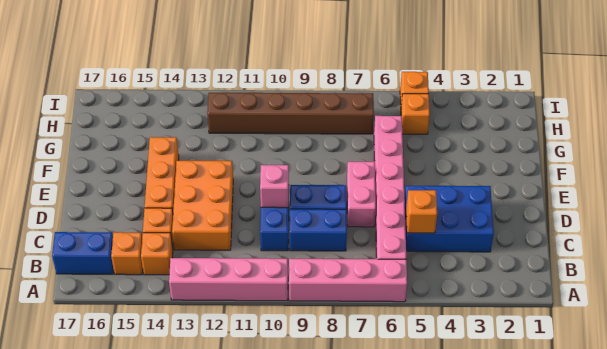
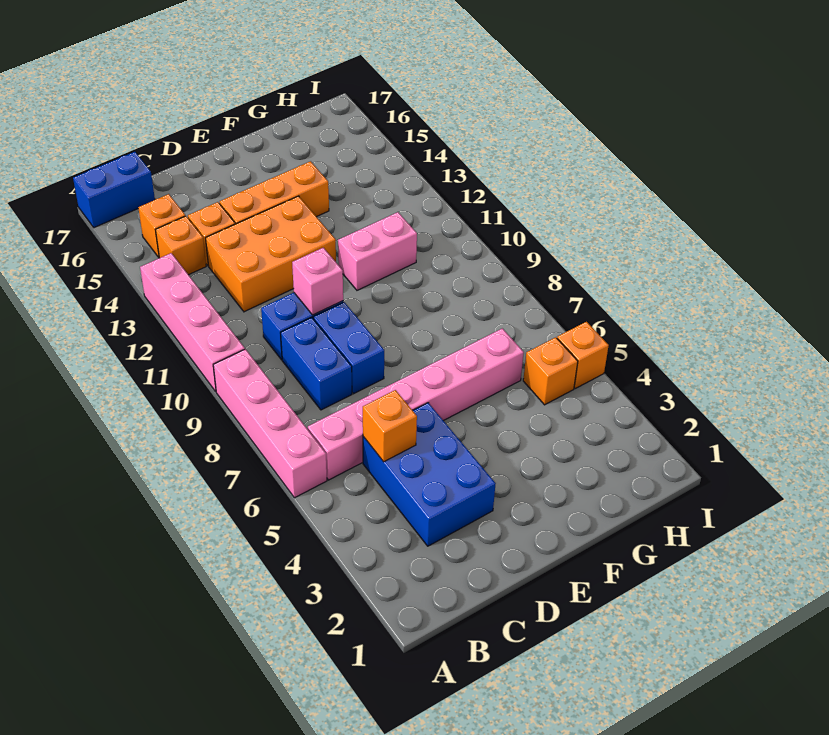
blue 1x2 brick [52,232,114,274] -> blue 1x2 brick turned to [73,152,155,228]
pink 1x2 brick [347,162,376,227] -> pink 1x2 brick moved to [338,212,417,290]
brown 1x6 brick [207,93,374,134] -> none

